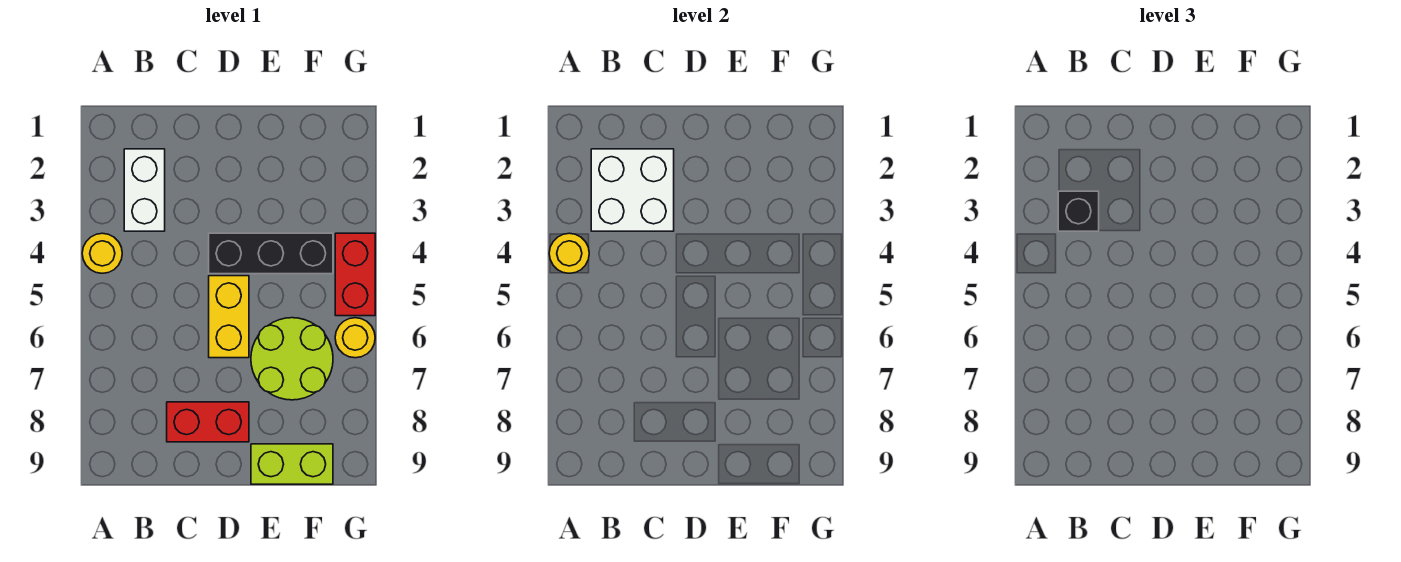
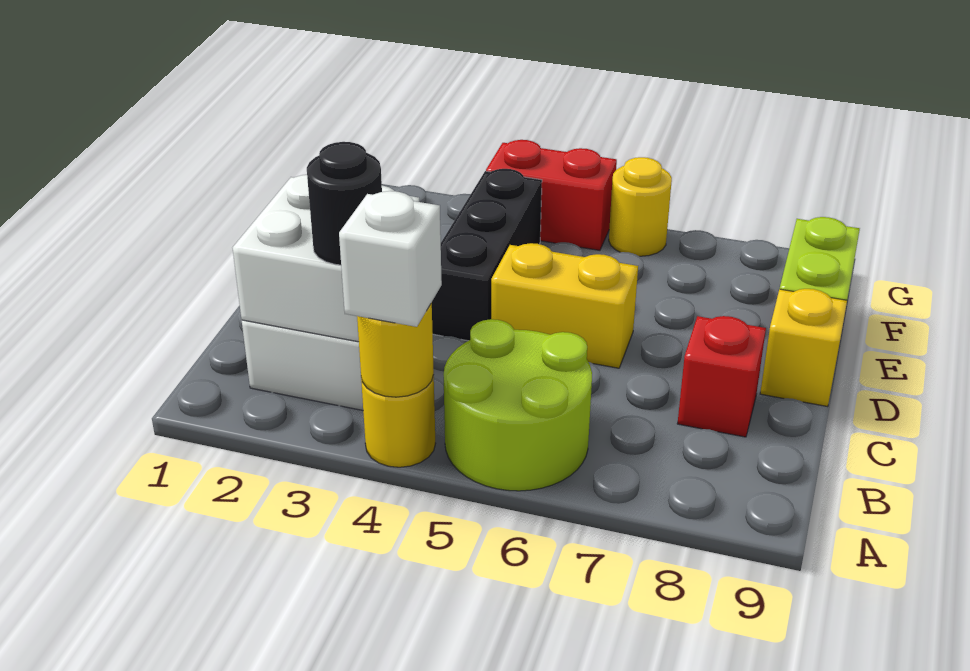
none -> white 1x1 brick [339,191,442,327]
black 1x1 brick [1058,191,1099,231] -> black 1x1 round brick [307,142,382,265]
red 1x2 brick [167,402,249,442] -> red 1x1 brick [677,316,766,437]
none -> yellow 1x1 brick [760,289,847,407]
lime 2x2 round brick [251,318,333,400] -> lime 2x2 round brick moved to [443,319,592,491]

